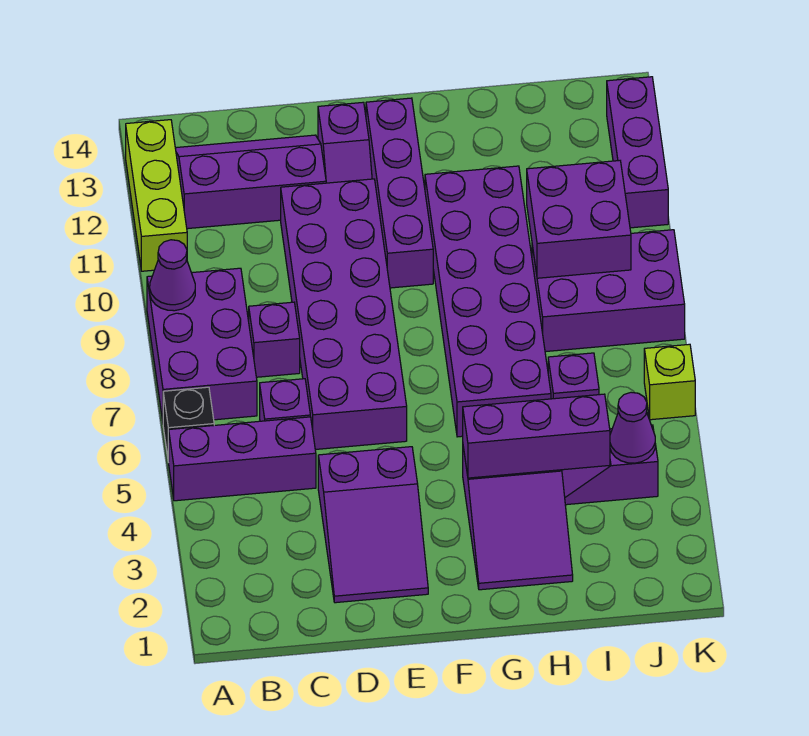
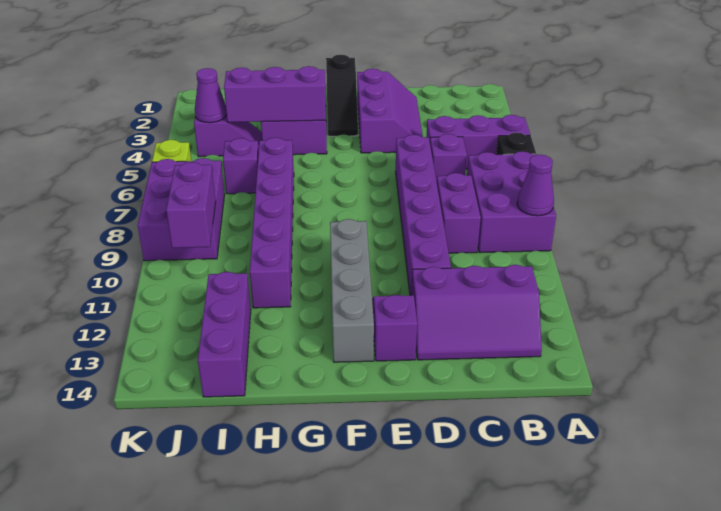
lime 1x3 brick [126,120,187,271] -> none
purple 1x1 brick [249,302,300,377] -> purple 1x2 brick [437,173,481,253]
purple 2x3 slope [318,447,428,603] -> purple 2x3 slope turned to [357,69,423,153]
purple 2x6 brick [281,179,407,449] -> purple 1x6 brick [396,135,451,296]
none -> black 1x3 slope [326,55,358,136]
purple 1x4 brick [366,98,433,288] -> grey 1x4 brick [330,219,374,362]
purple 2x6 brick [425,166,551,437] -> purple 1x6 brick [250,138,294,308]
purple 2x3 brick [532,230,685,352] -> purple 2x3 brick turned to [138,158,225,261]
purple 2x2 brick [527,161,631,278] -> purple 1x2 brick [166,162,216,248]
purple 1x3 brick [607,77,668,228] -> purple 1x3 brick moved to [198,272,251,397]

